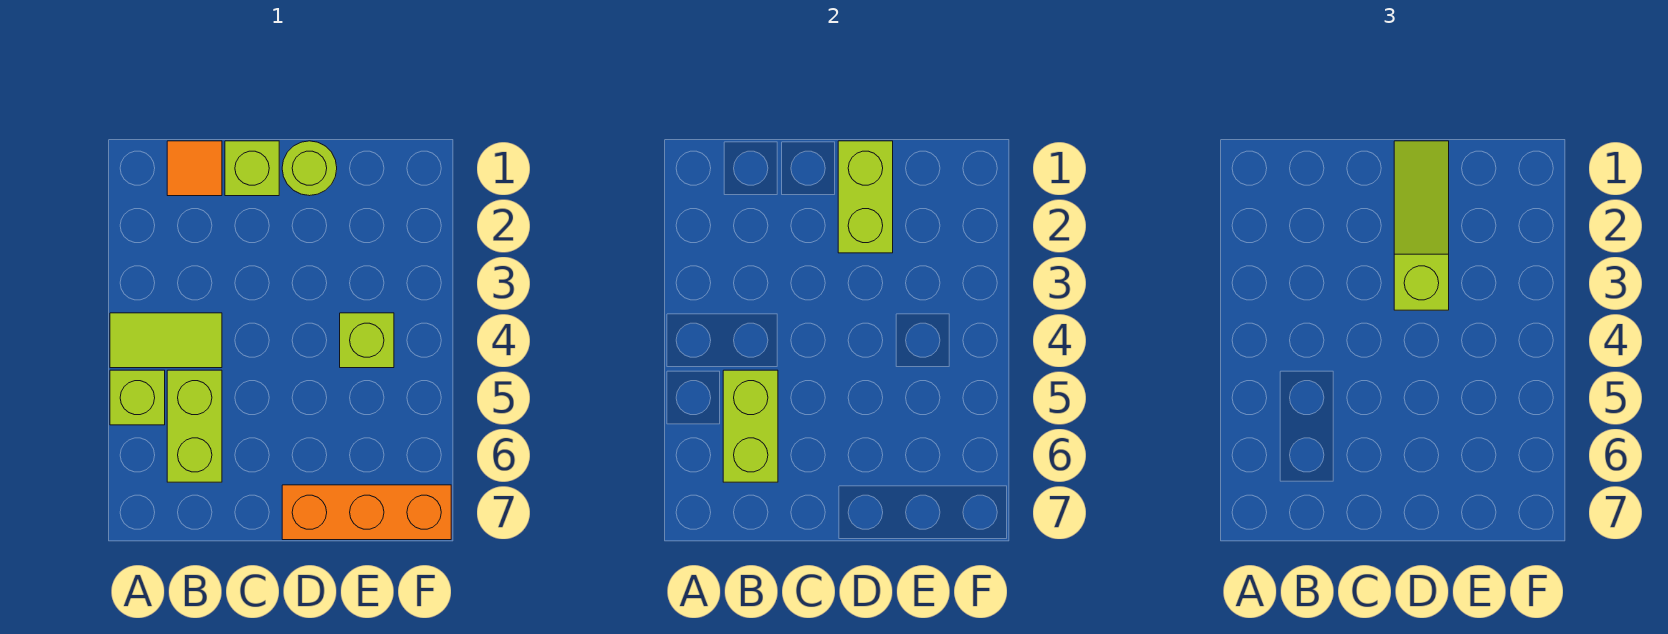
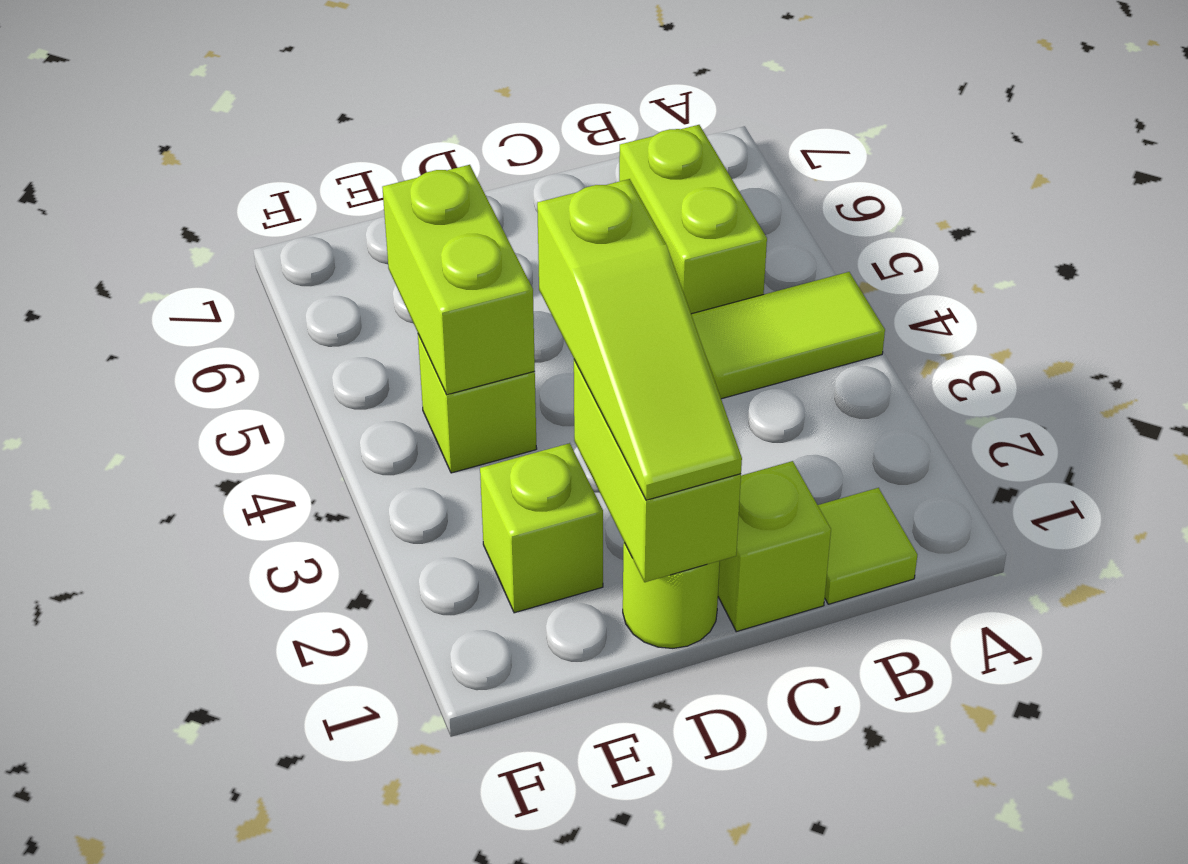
lime 1x1 brick [110,370,165,425] -> lime 1x1 brick moved to [480,443,603,613]
orange 1x1 tile [167,141,222,196] -> lime 1x1 tile [818,488,917,604]
lime 1x2 brick [723,370,778,482] -> lime 1x2 brick moved to [382,165,535,395]
orange 1x3 brick [282,485,451,540] -> none

